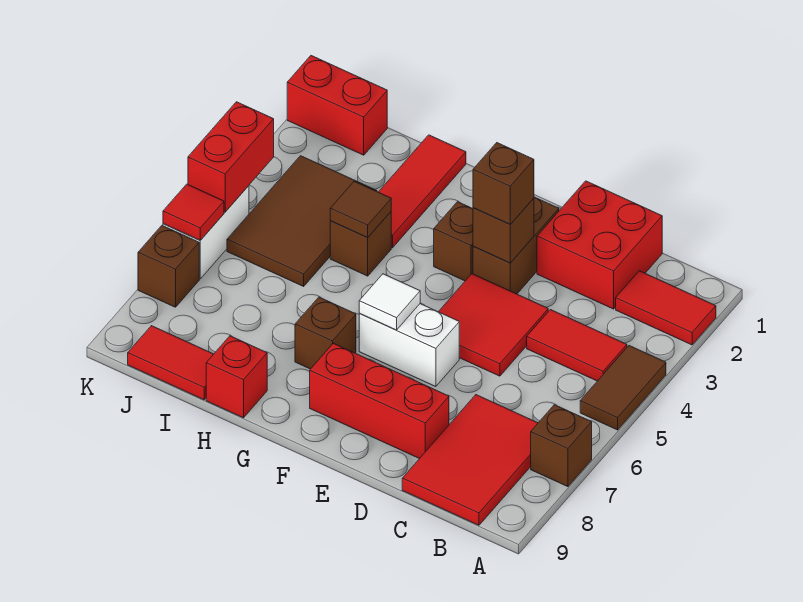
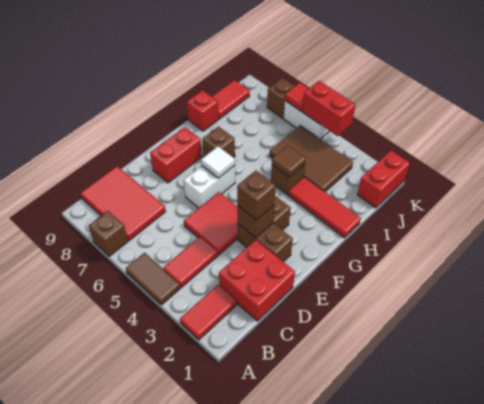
red 1x3 brick [310,343,449,459] -> red 1x2 brick [150,127,202,183]

